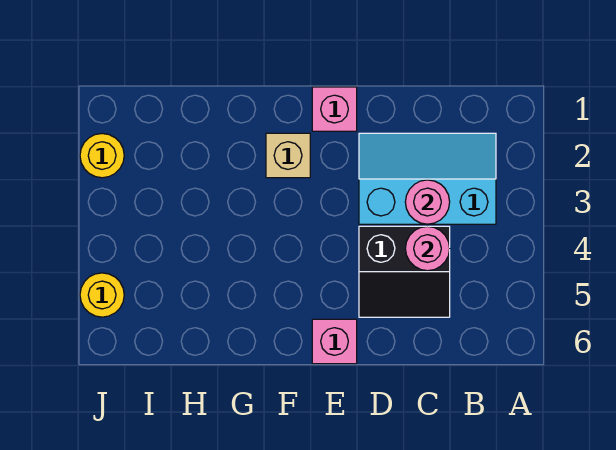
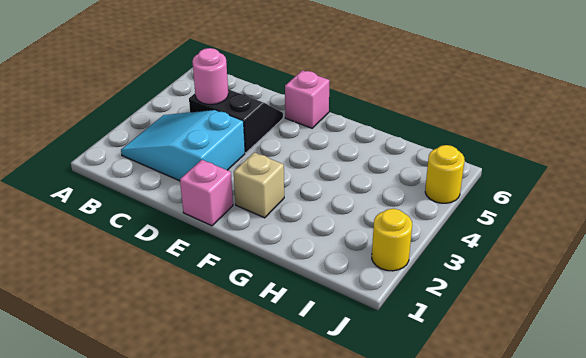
cyan 2x3 slope [359,133,496,224] -> cyan 2x3 slope turned to [121,110,245,181]
pink 1x1 round brick [405,180,450,224] -> none

